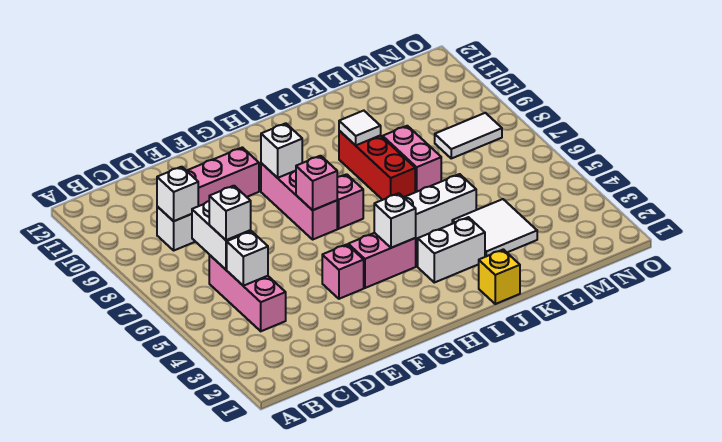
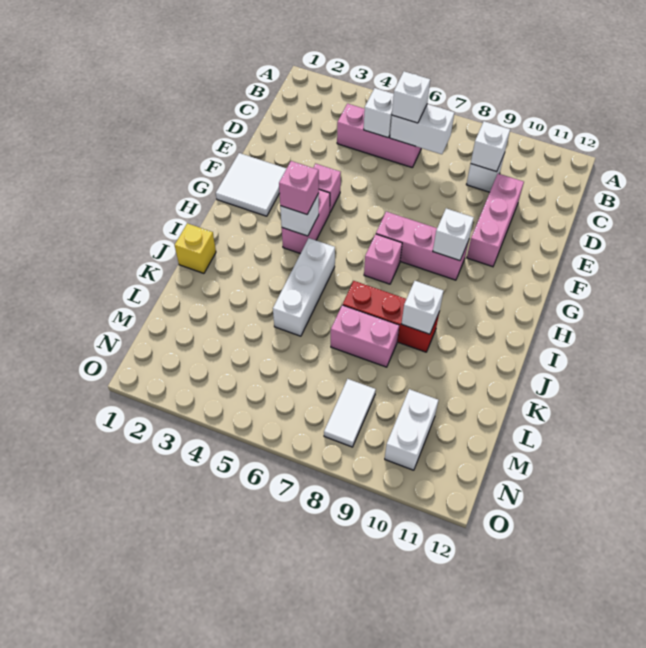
pink 1x1 brick [296,156,337,210] -> pink 1x1 brick moved to [279,161,319,214]
white 1x2 brick [418,217,485,283] -> white 1x2 brick moved to [385,389,438,470]
white 1x1 tile [339,111,381,145] -> white 1x1 brick [402,281,443,334]
white 2x2 tile [452,199,537,257] -> white 2x2 tile moved to [216,153,287,216]

